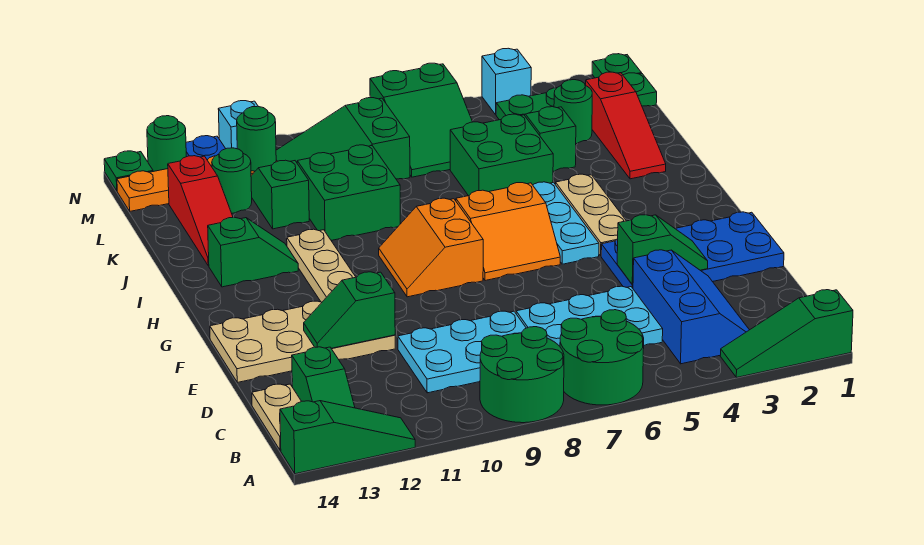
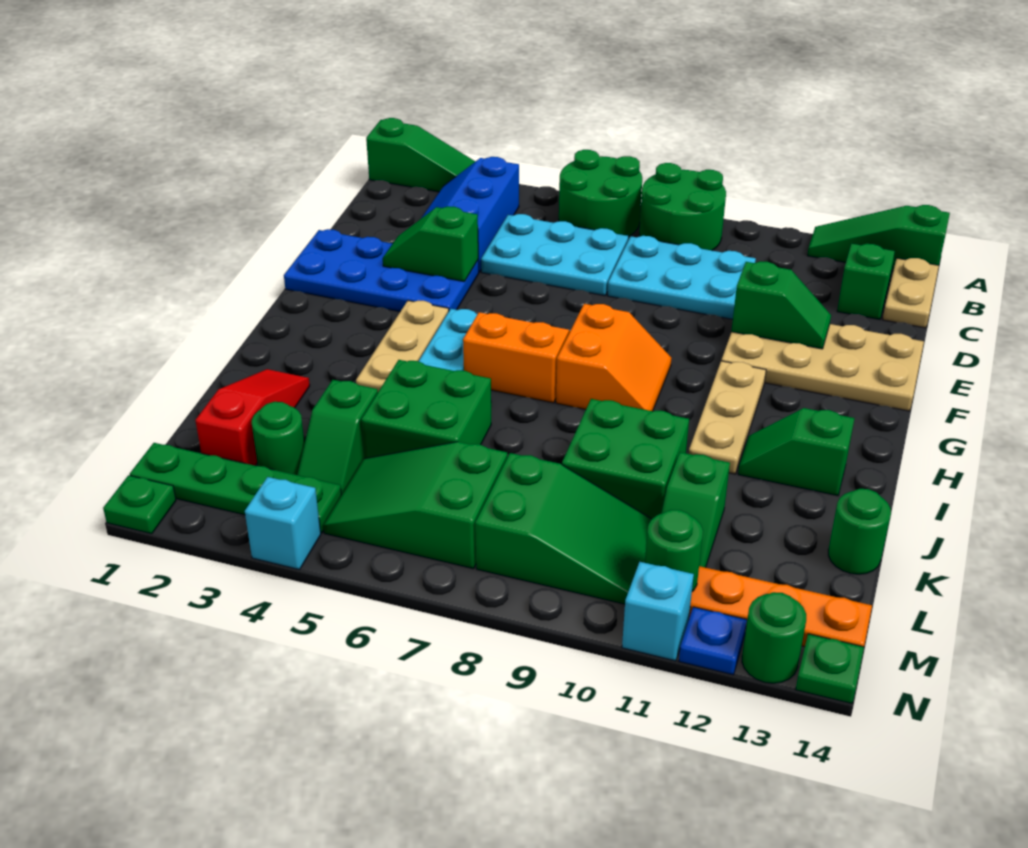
red 1x3 slope [168,156,233,266] -> none
green 2x3 slope [370,63,472,177] -> green 2x3 slope turned to [323,442,507,569]
green 1x1 round brick [212,148,252,213] -> green 1x1 round brick moved to [828,489,891,574]

